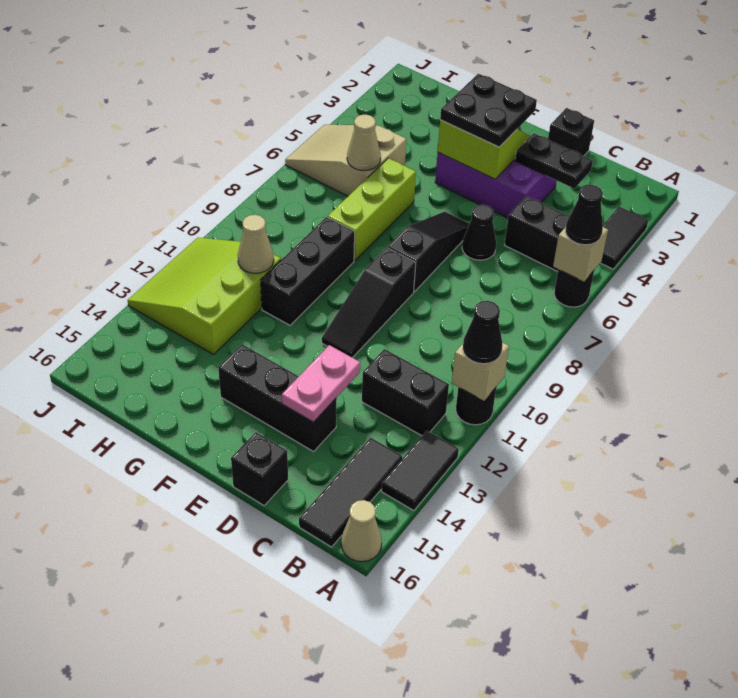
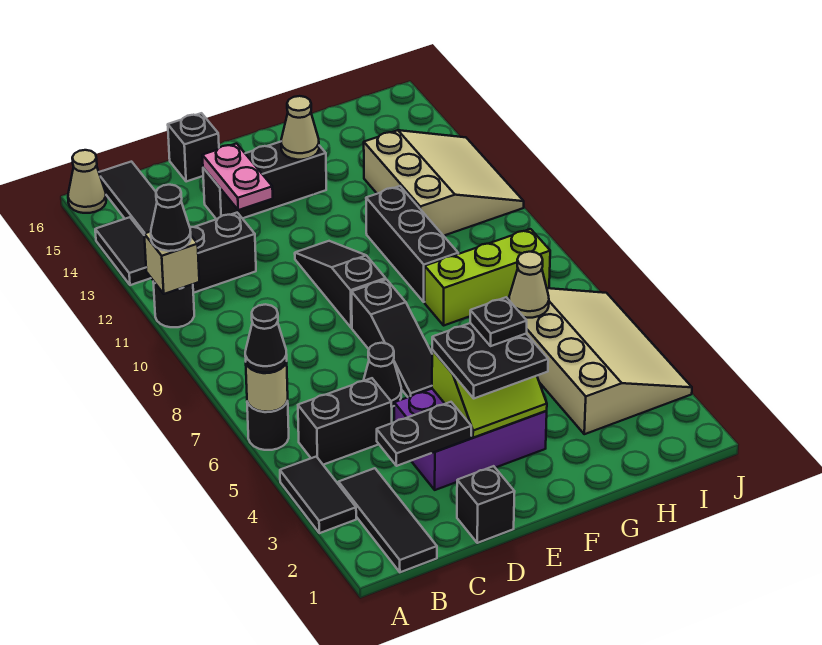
tan 1x1 brick [553,227,608,282] -> tan 1x1 round brick [246,362,288,412]
none -> black 1x3 tile [339,468,437,572]
none -> black 1x1 plate [470,297,527,346]
lime 1x3 brick [328,158,416,261] -> lime 1x3 brick turned to [425,229,550,325]
tan 2x3 slope [285,125,406,196] -> tan 3x4 slope [508,288,692,434]
lime 3x3 slope [127,238,281,355] -> tan 3x3 slope [364,130,524,236]
tan 1x1 cone [238,215,274,273] -> tan 1x1 cone moved to [281,96,319,160]

